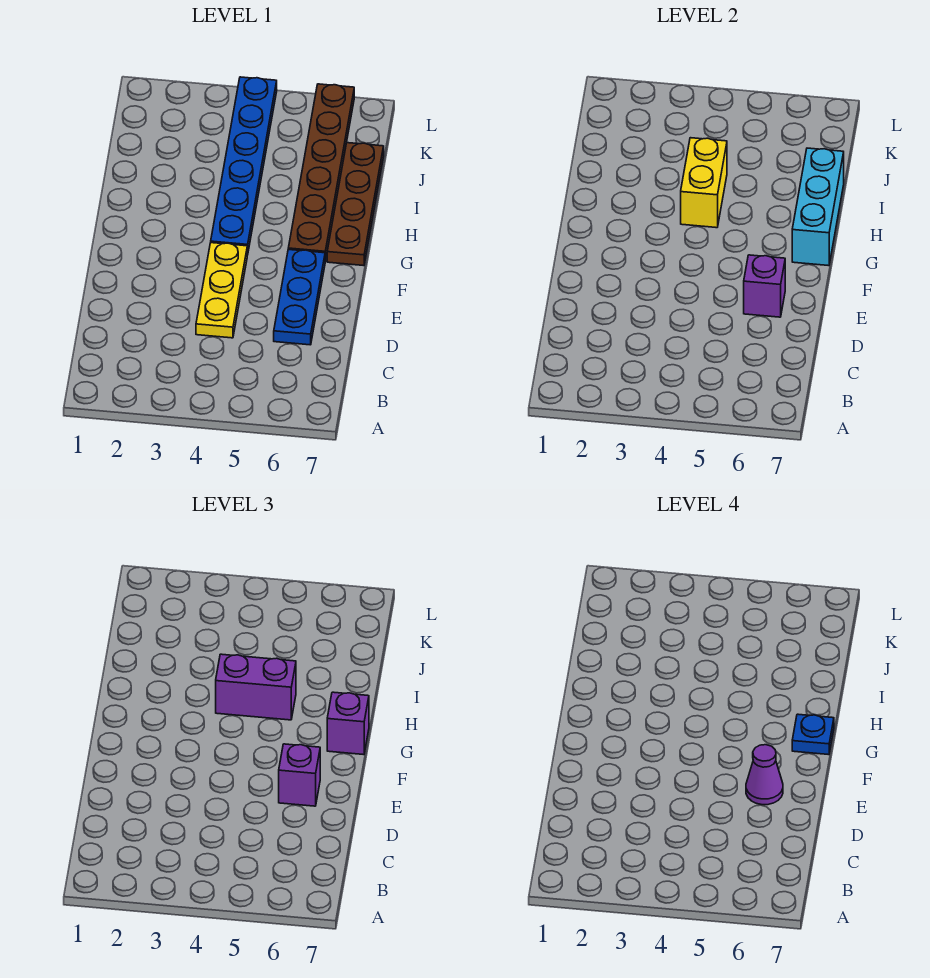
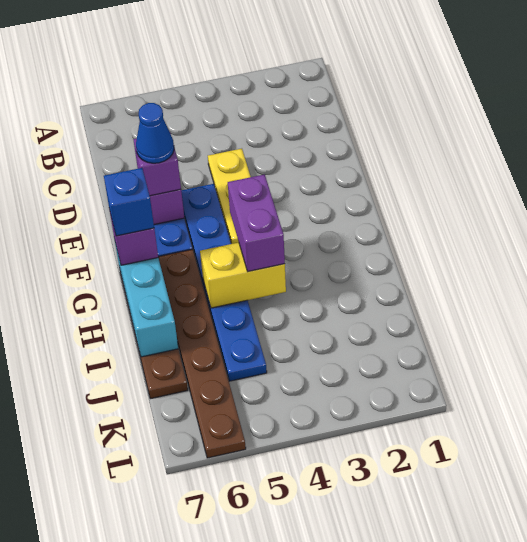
purple 1x1 cone [746,745,783,805] -> blue 1x1 cone [136,103,174,163]
blue 1x6 plate [211,77,277,255] -> blue 1x6 plate moved to [181,184,267,381]
blue 1x1 plate [792,714,834,755] -> blue 1x1 brick [104,168,154,236]
yellow 1x2 brick [681,138,727,228] -> yellow 1x2 brick turned to [200,242,286,308]
purple 1x2 brick [216,654,296,720] -> purple 1x2 brick turned to [228,175,285,272]

